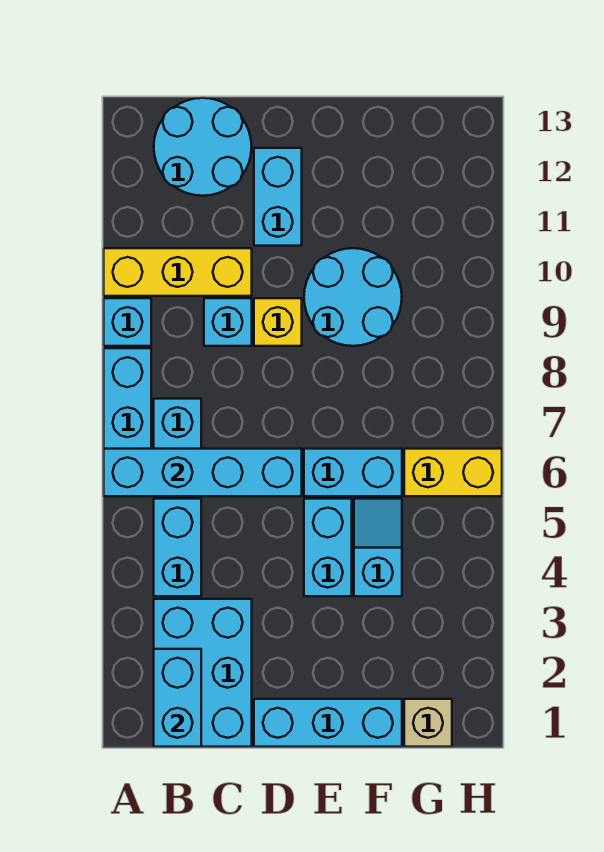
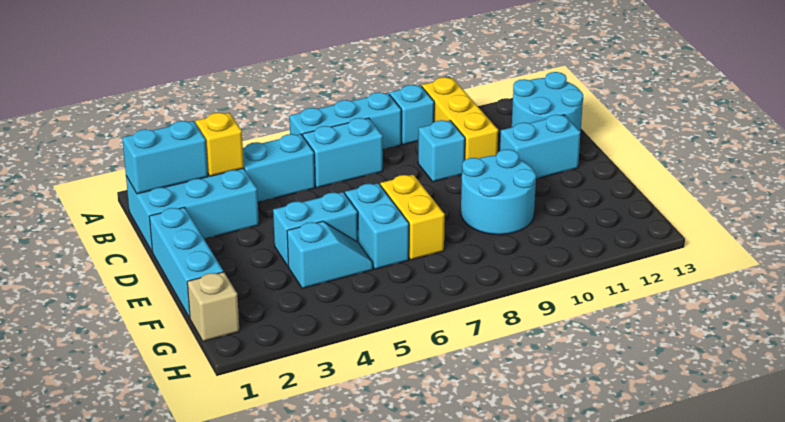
cyan 1x4 brick [104,449,302,496] -> none
yellow 1x1 brick [254,298,302,346] -> yellow 1x1 brick moved to [195,113,244,176]
yellow 1x2 brick [404,449,502,496] -> yellow 1x2 brick moved to [380,175,445,260]

